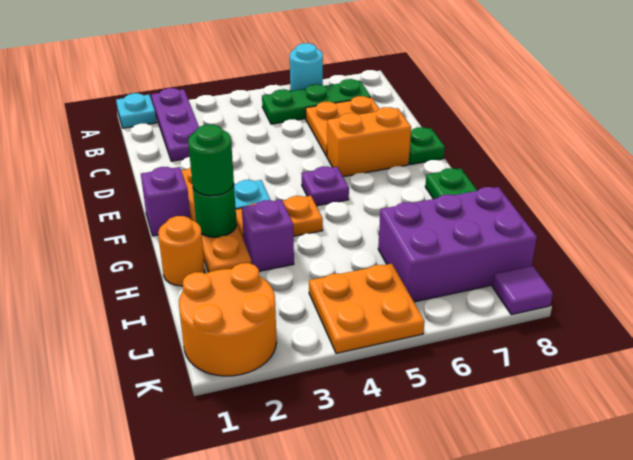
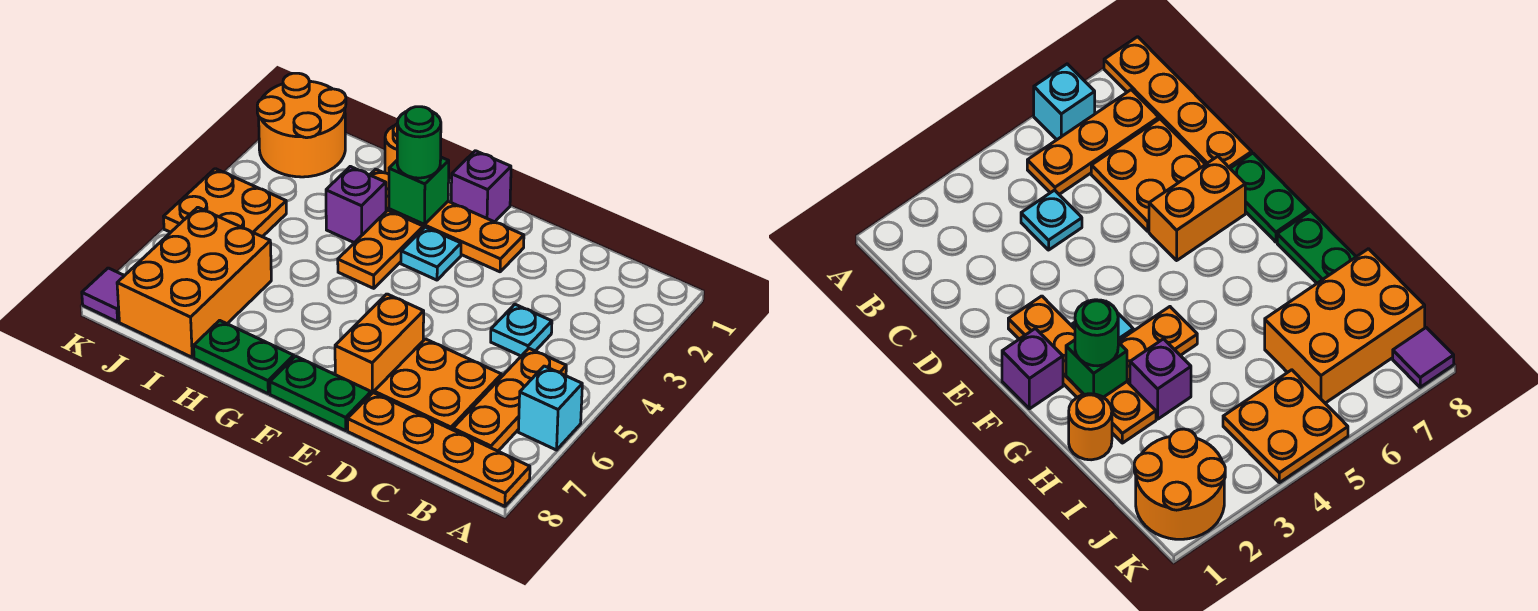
cyan 1x1 plate [116,93,157,128] -> cyan 1x1 plate moved to [491,304,552,356]
purple 1x3 plate [151,88,199,161] -> none
cyan 1x1 round brick [290,43,323,91] -> cyan 1x1 brick [518,366,582,450]
none -> orange 1x4 plate [348,393,530,506]
green 1x3 plate [262,79,371,124] -> orange 1x3 plate [453,348,566,451]
green 1x1 plate [409,127,445,165] -> green 1x2 plate [270,356,371,430]
purple 1x1 plate [301,166,349,206] -> none
green 1x1 round brick [193,185,237,237] -> green 1x1 brick [389,157,449,224]
purple 2x3 brick [378,187,537,302] -> orange 2x3 brick [117,207,271,357]

